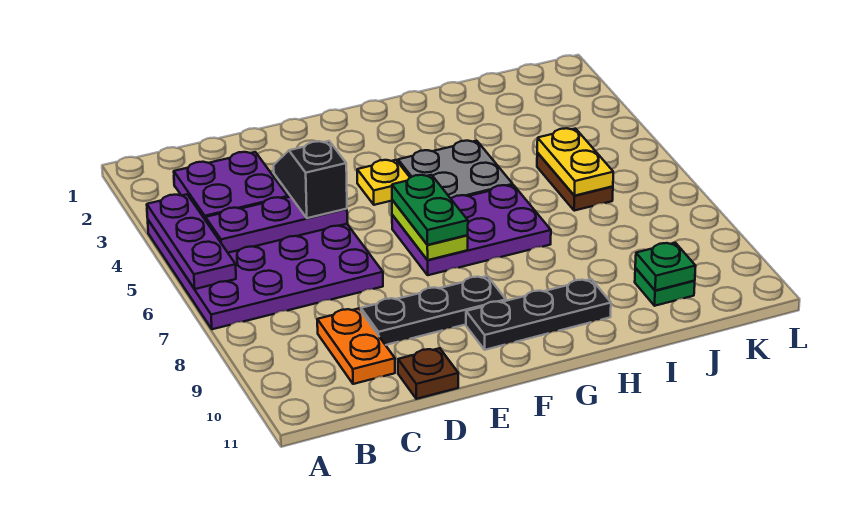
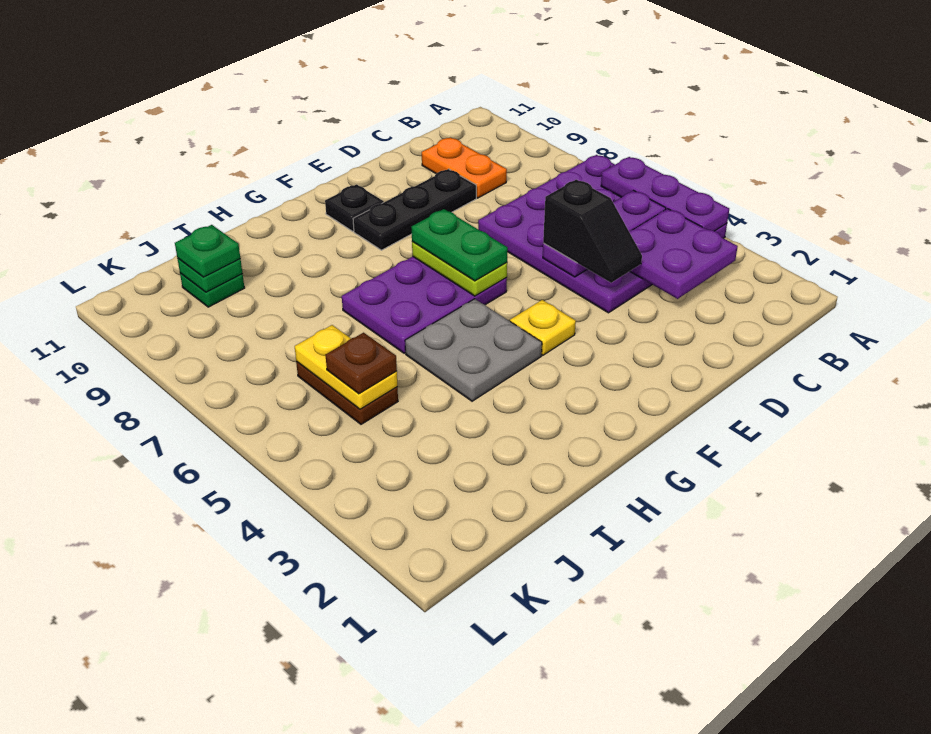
brown 1x1 plate [398,348,458,399] -> brown 1x1 plate moved to [326,333,397,394]
black 1x3 plate [466,279,611,350] -> black 1x1 plate [325,184,384,231]
none -> green 1x1 plate [175,225,240,277]

